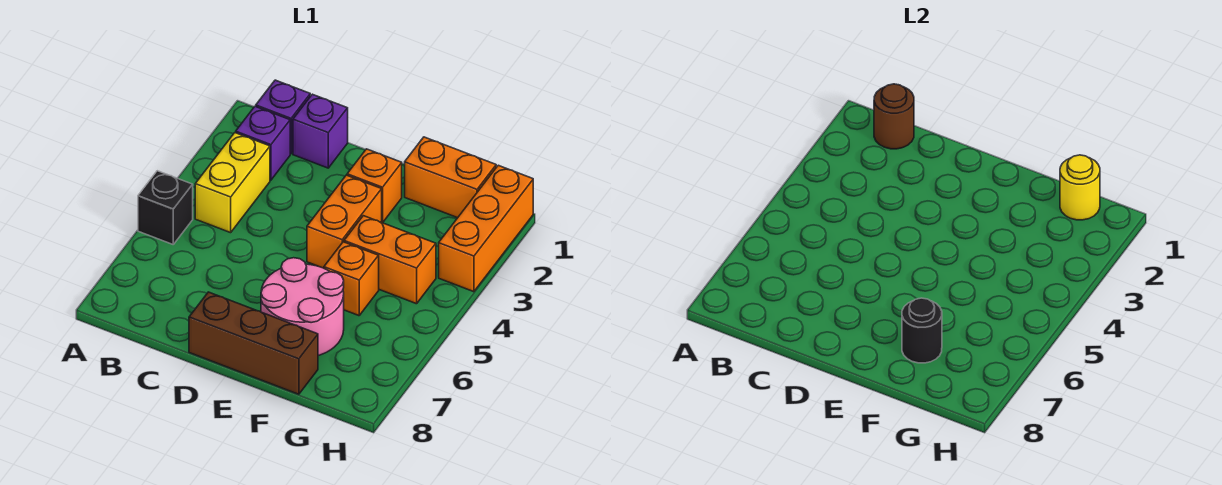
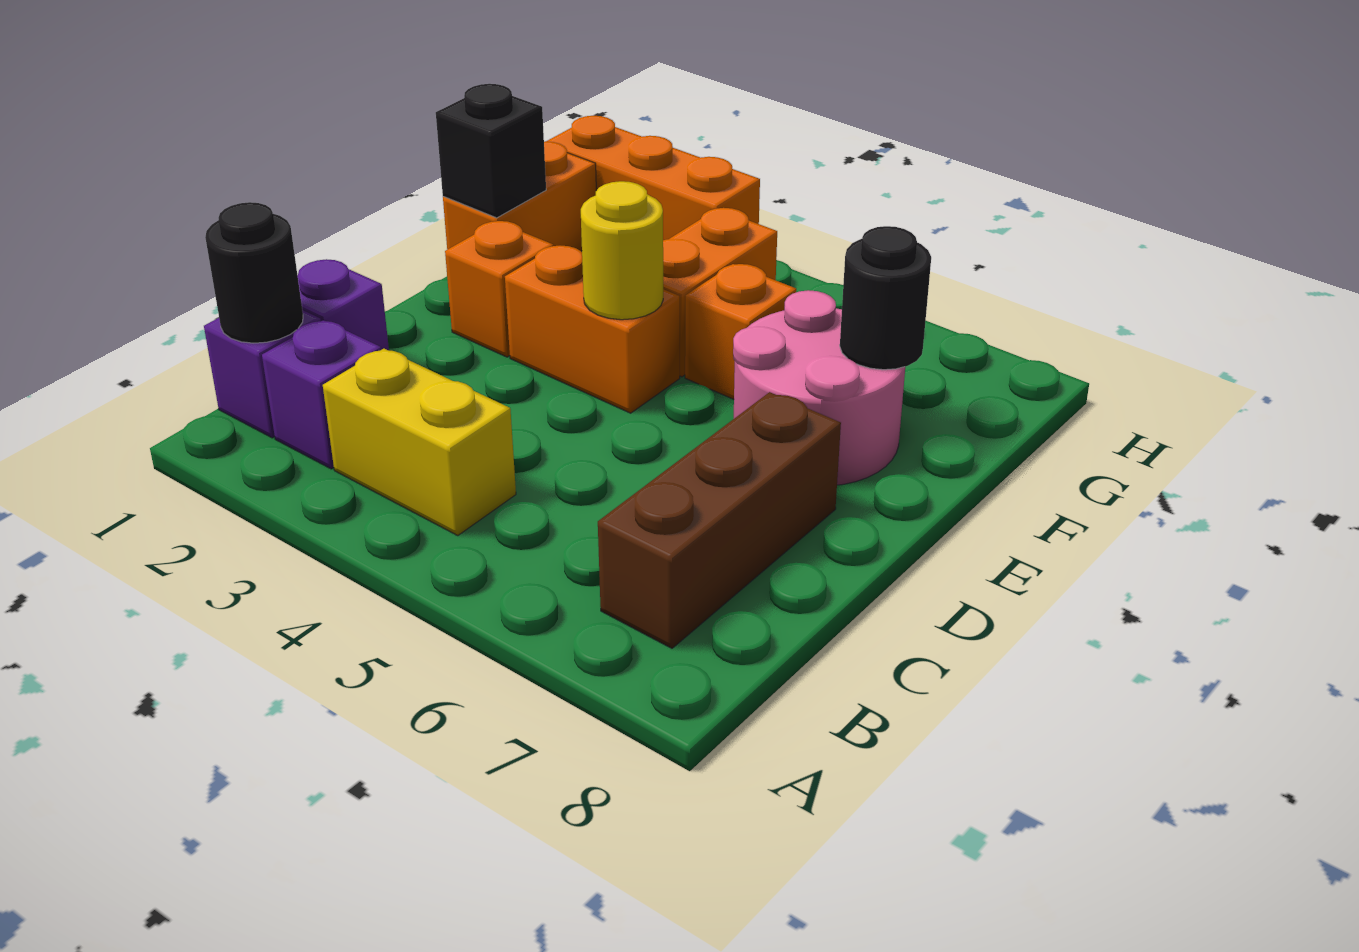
black 1x1 brick [138,171,193,244] -> black 1x1 brick moved to [436,84,546,218]
brown 1x1 round brick [874,84,914,149] -> black 1x1 round brick [205,202,303,343]
brown 1x3 brick [189,292,318,394] -> brown 1x3 brick moved to [598,392,841,648]
yellow 1x1 round brick [1060,155,1100,220] -> yellow 1x1 round brick moved to [581,181,663,320]

